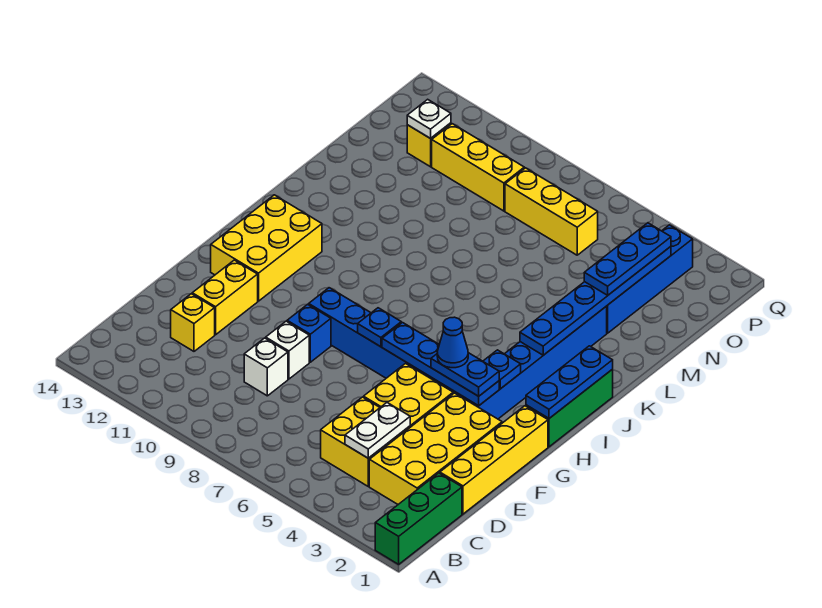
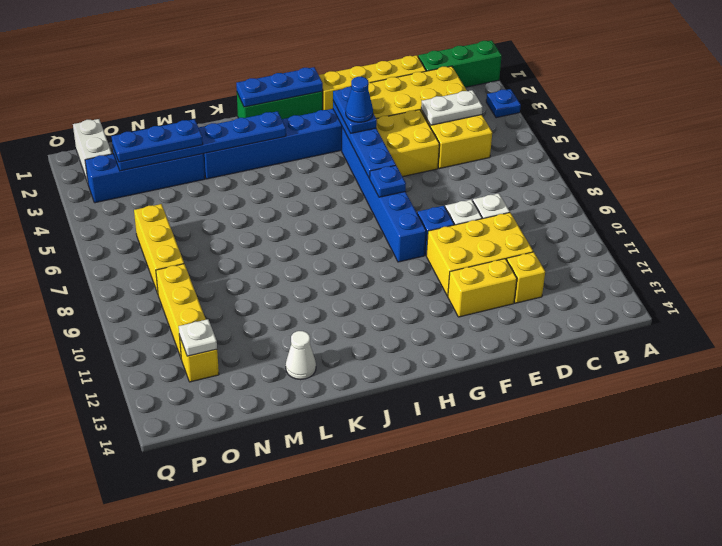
yellow 2x3 brick [211,195,322,301] -> yellow 2x3 brick moved to [426,213,533,296]
blue 1x1 plate [483,350,521,389] -> blue 1x1 plate moved to [486,89,521,118]
none -> white 1x1 cone [286,331,316,380]
none -> white 1x2 brick [73,119,112,182]

